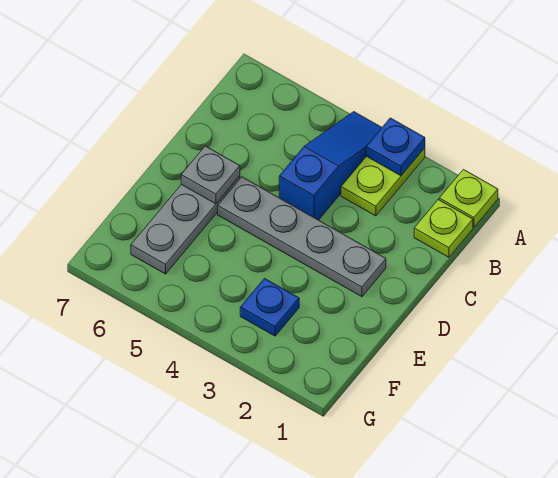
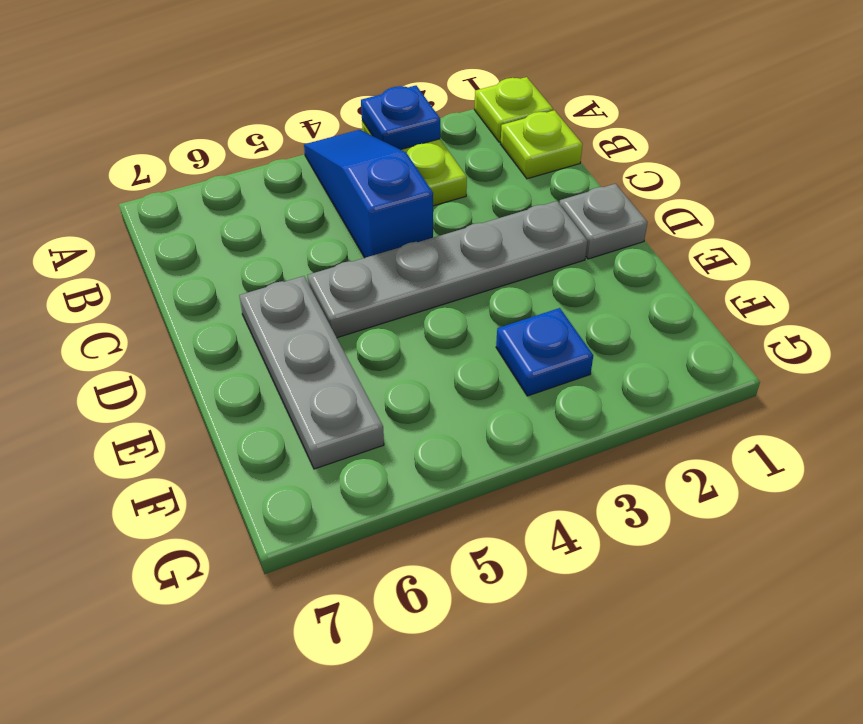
grey 1x1 plate [181,146,240,204] -> grey 1x1 plate moved to [559,184,648,259]

